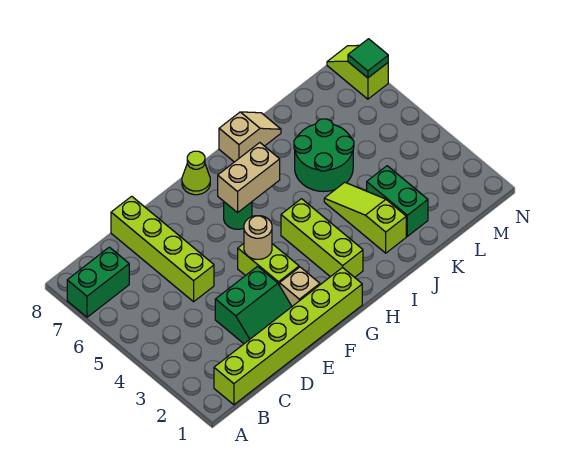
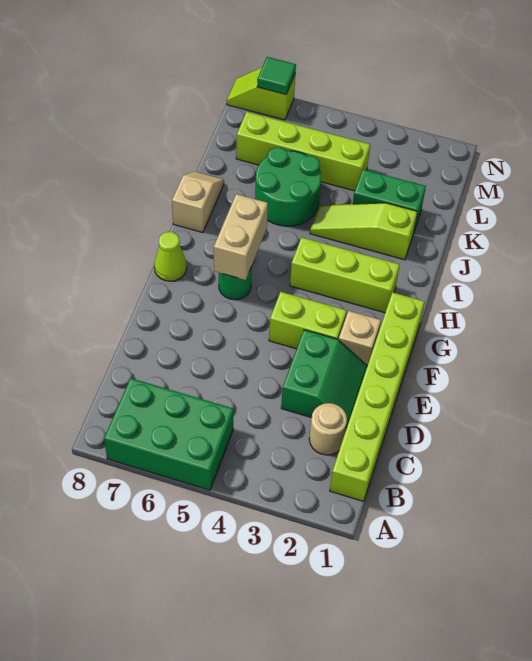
green 1x2 brick [67,247,129,317] -> green 2x3 brick [104,378,234,490]
lime 1x4 brick [111,196,214,302] -> lime 1x4 brick moved to [236,112,370,191]
tan 1x1 round brick [244,216,272,259] -> tan 1x1 round brick moved to [309,403,347,455]

